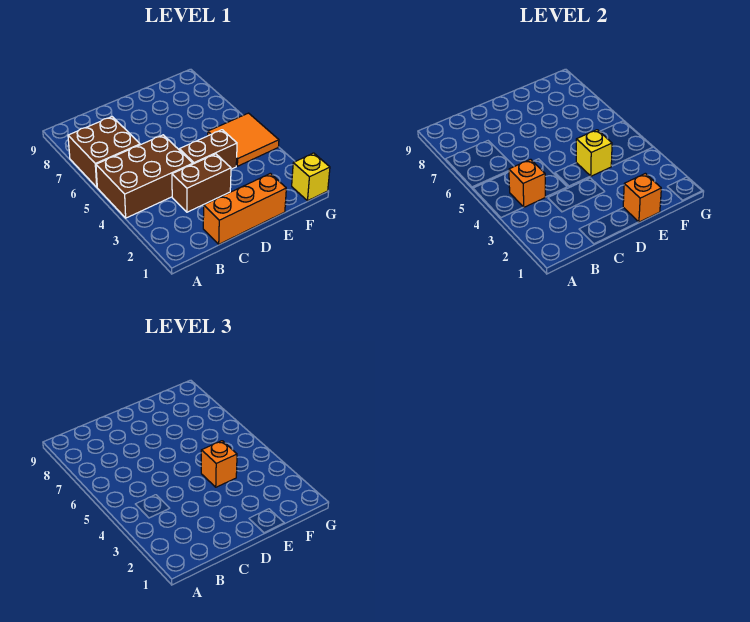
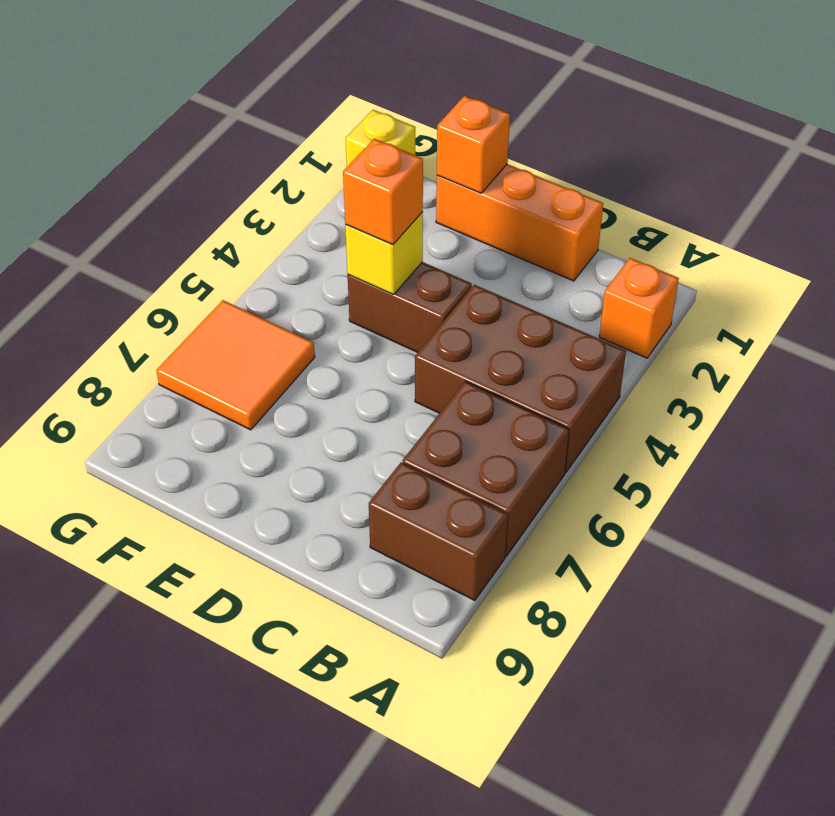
orange 1x1 brick [509,159,545,207] -> orange 1x1 brick moved to [599,258,679,358]
brown 1x2 brick [172,154,231,212] -> brown 1x2 brick moved to [369,462,508,601]
orange 2x2 tile [208,113,279,166] -> orange 2x2 tile moved to [156,300,315,430]

